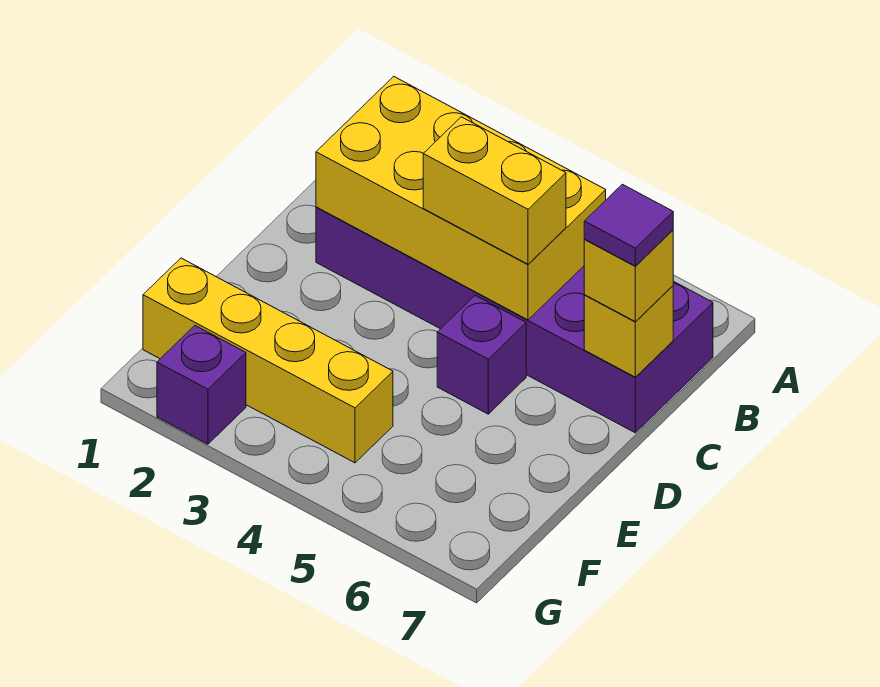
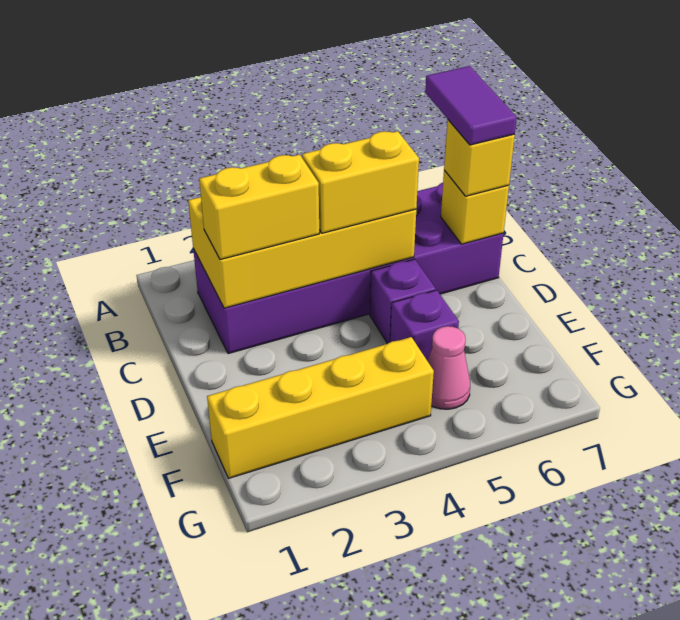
none -> yellow 1x2 brick [199,155,319,260]
purple 1x1 tile [584,184,673,266] -> purple 1x2 tile [425,66,517,145]
none -> pink 1x1 cone [428,326,470,409]
purple 1x1 brick [157,326,246,444] -> purple 1x1 brick moved to [390,290,459,361]

